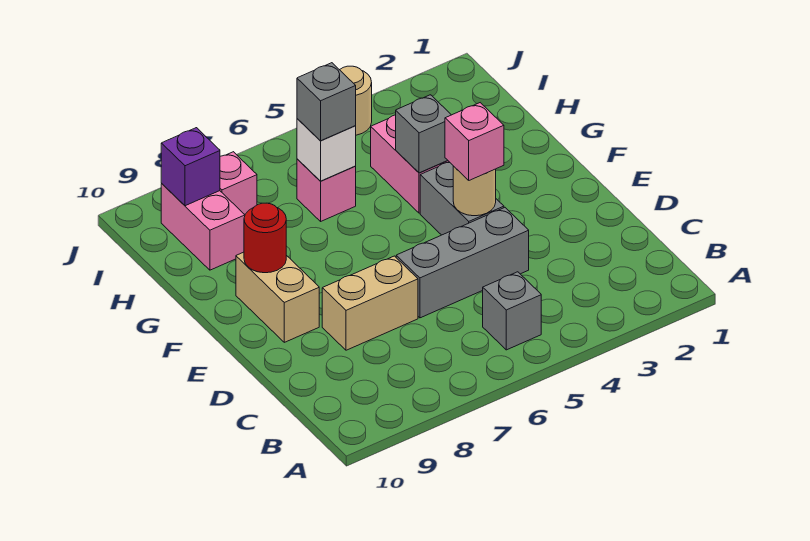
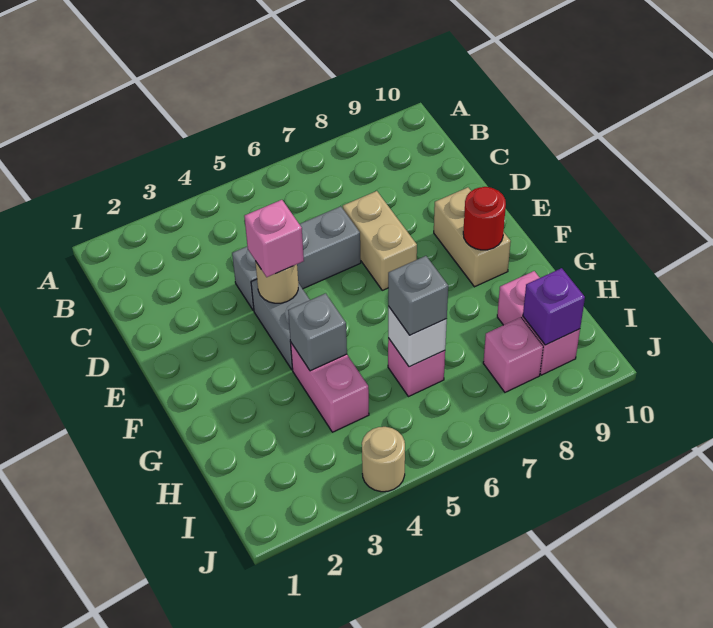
grey 1x1 brick [483,272,541,350] -> none
tan 1x2 brick [322,256,418,350] -> tan 1x2 brick turned to [343,191,417,290]

